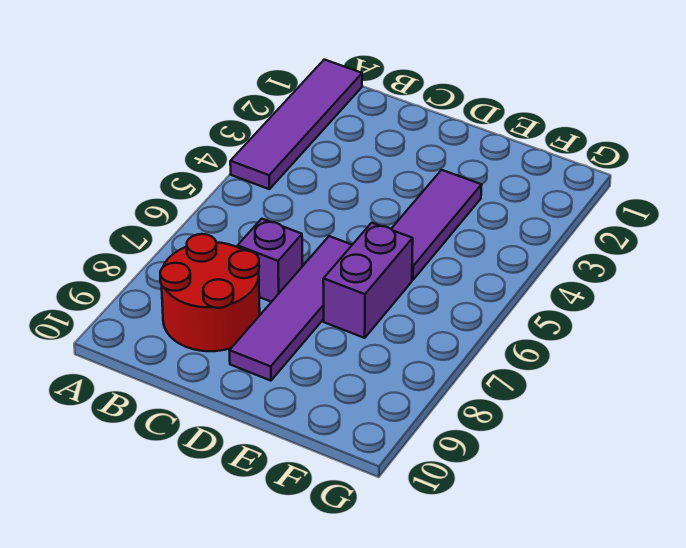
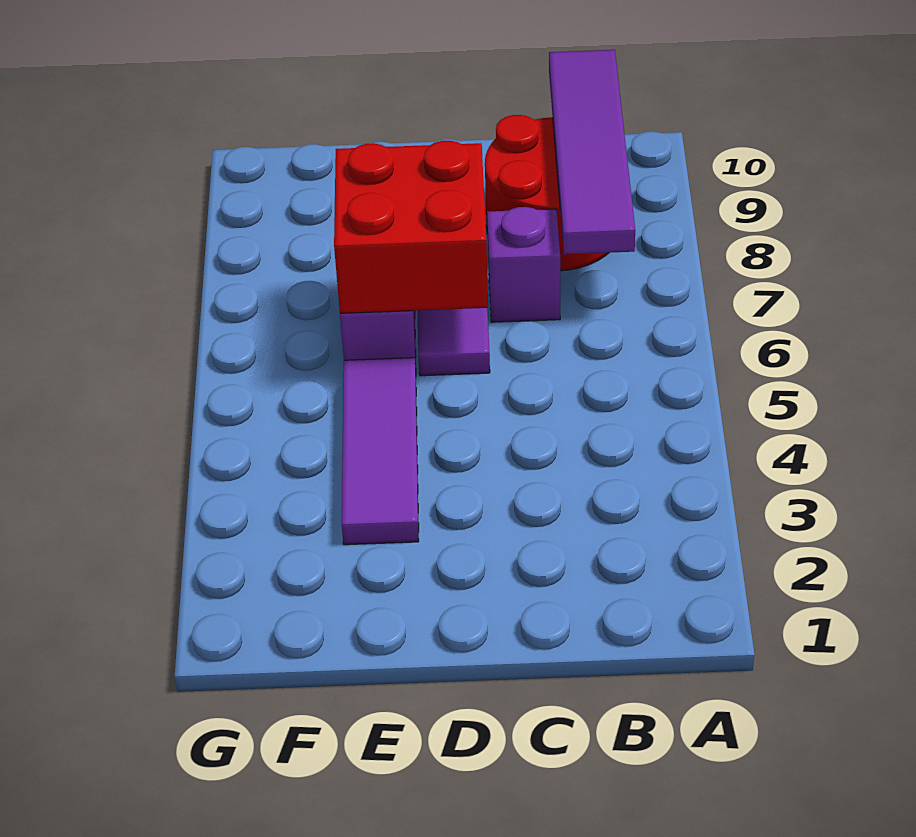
purple 1x4 tile [230,60,362,189] -> purple 1x4 tile moved to [549,50,635,254]
none -> red 2x2 brick [334,141,488,313]

